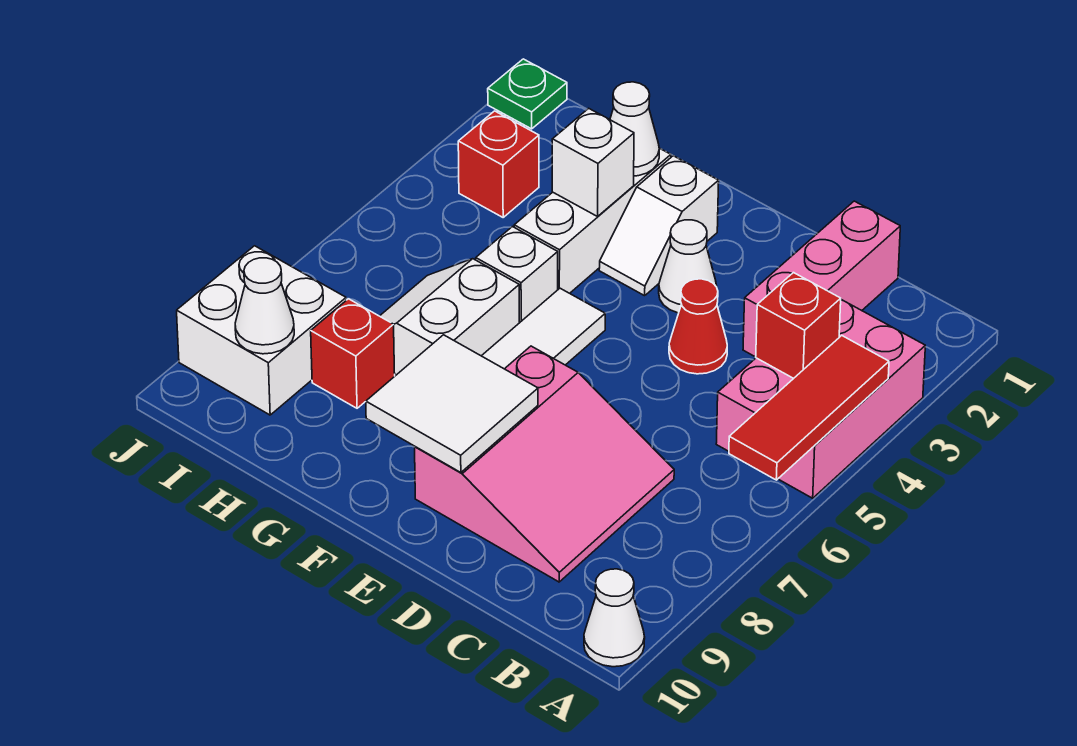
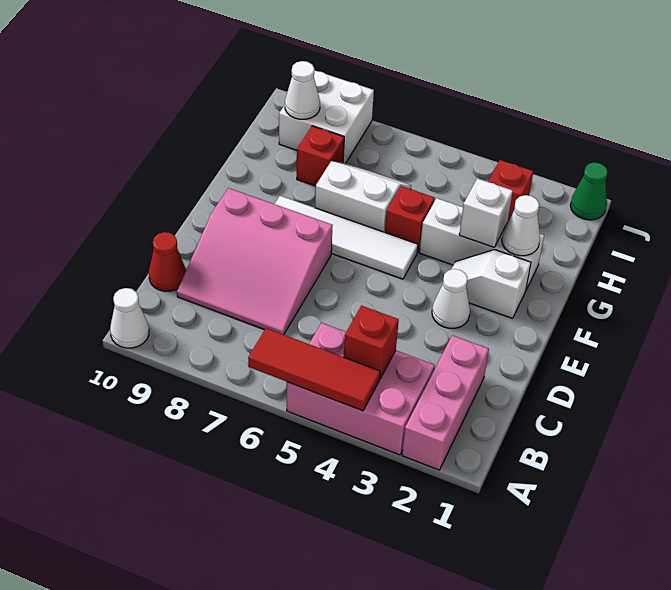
pink 1x3 brick [743,201,900,357] -> pink 1x3 brick turned to [402,335,489,470]
red 1x1 cone [669,279,727,374] -> red 1x1 cone moved to [149,232,186,291]
white 2x2 tile [366,335,538,473] -> none
white 1x1 brick [476,227,558,323] -> red 1x1 brick [385,186,435,252]
green 1x1 plate [488,59,567,129] -> green 1x1 cone [570,163,607,220]

